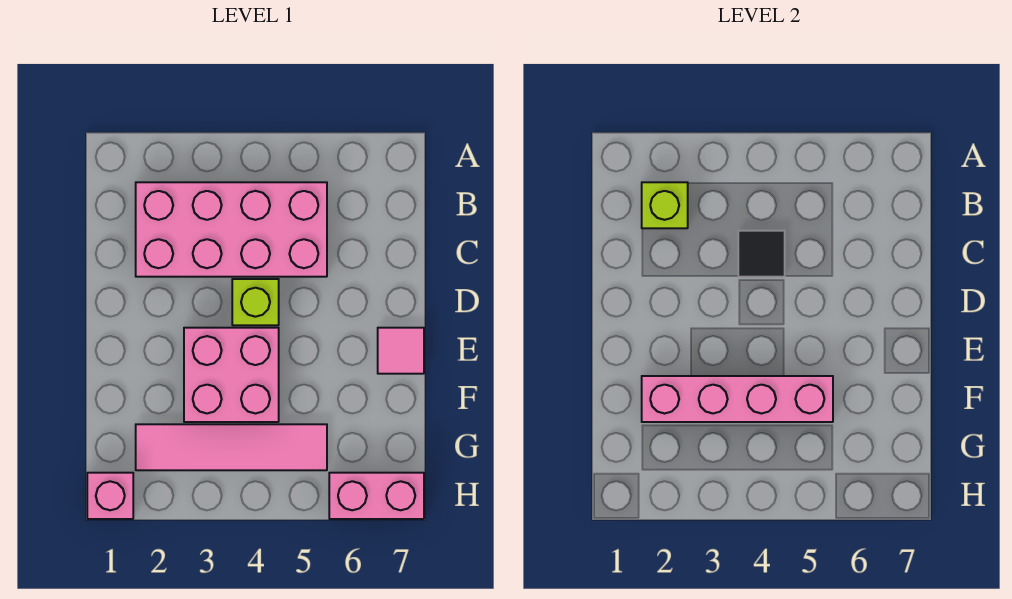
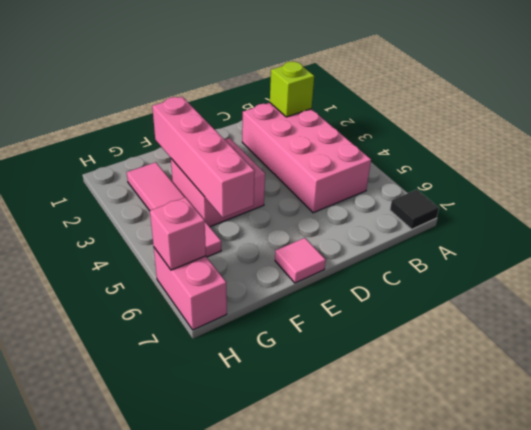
black 1x1 tile [738,231,785,277] -> black 1x1 tile moved to [390,190,439,229]
lime 1x1 brick [232,279,279,325] -> none
pink 1x1 brick [87,473,133,519] -> pink 1x1 brick moved to [150,197,206,270]

